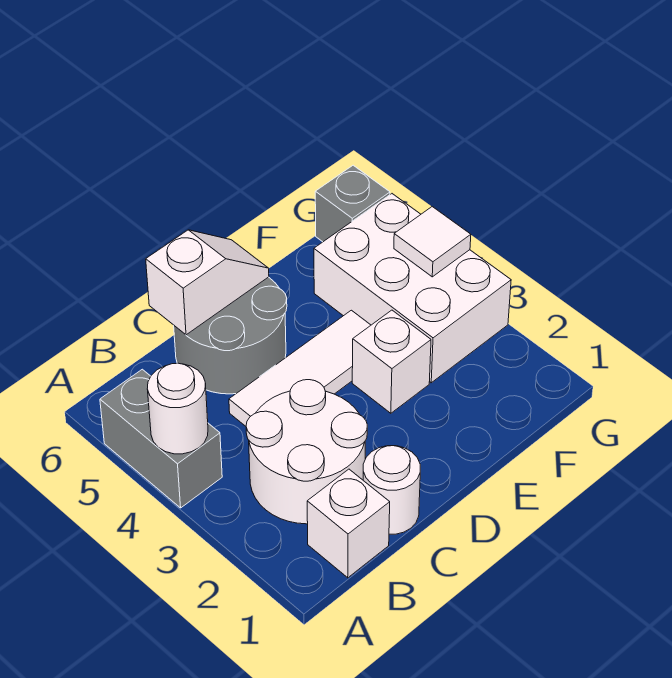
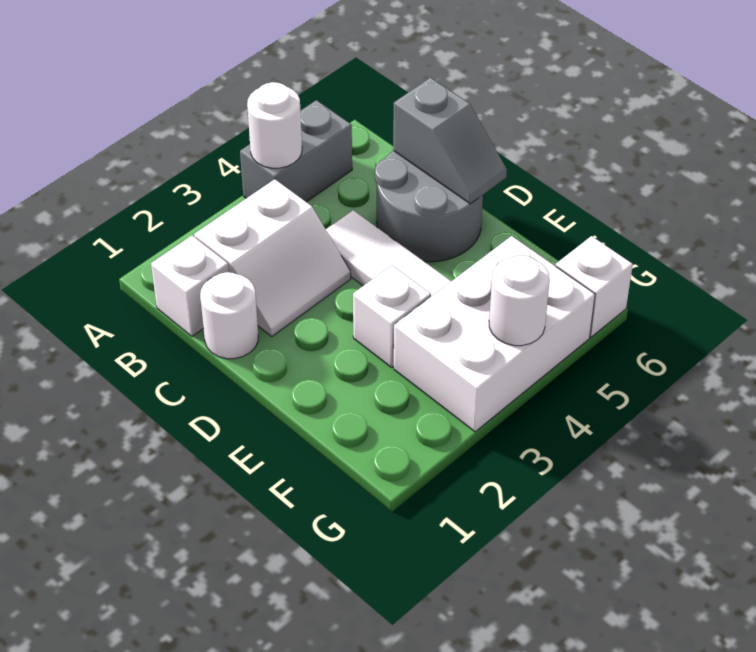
white 2x2 round brick [246,380,367,524] -> white 2x2 slope [194,179,351,336]
white 1x2 slope [146,230,269,335] -> grey 1x2 slope [393,78,507,204]
white 1x1 tile [394,207,471,277] -> white 1x1 round brick [489,255,550,346]
grey 1x1 brick [315,165,390,242] -> white 1x1 brick [556,236,633,337]

